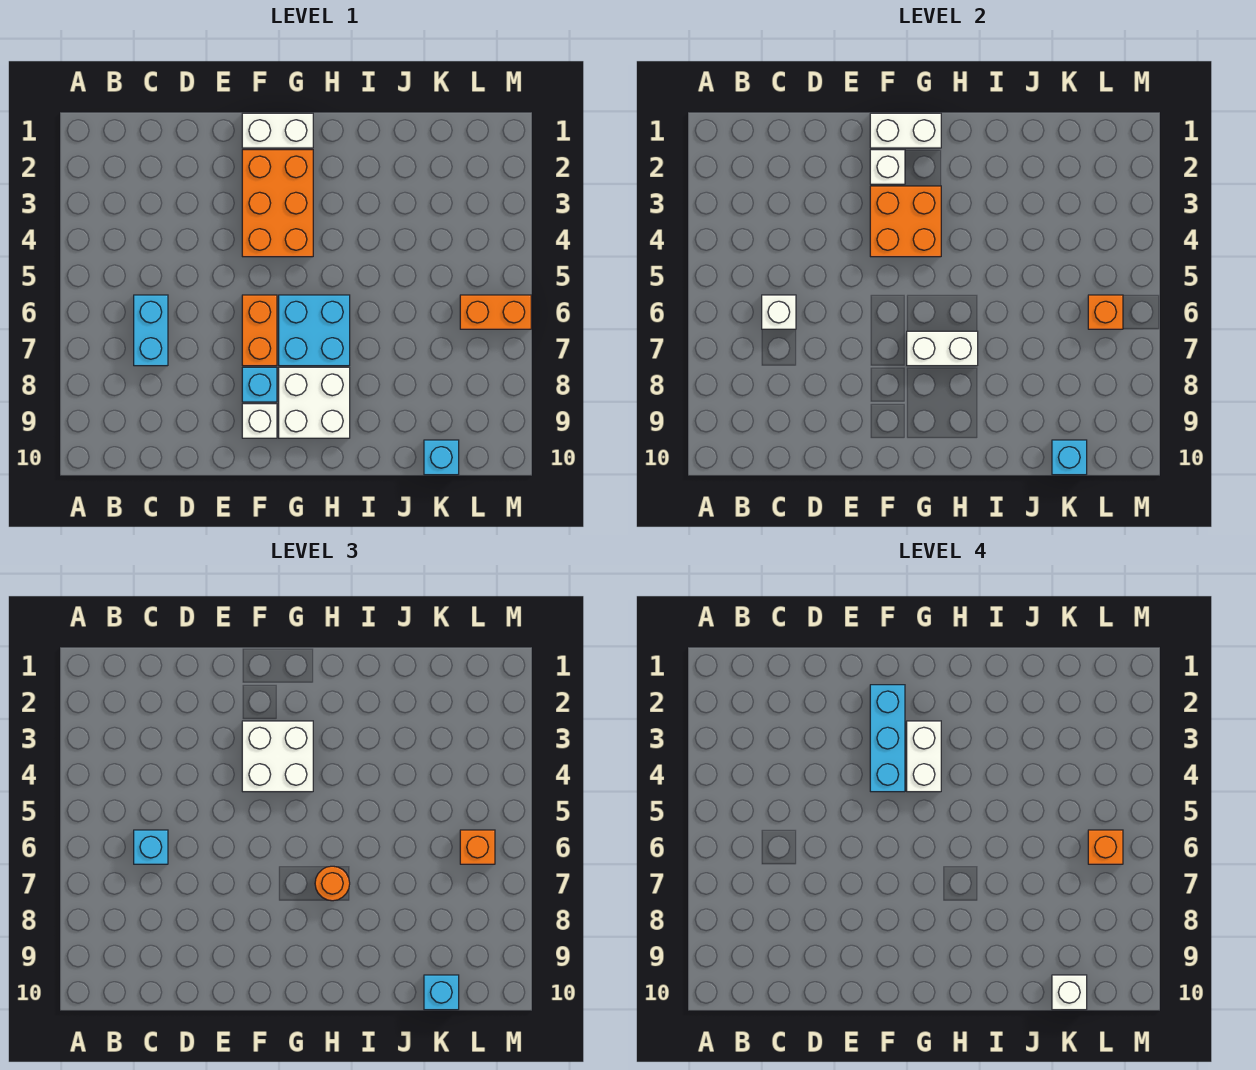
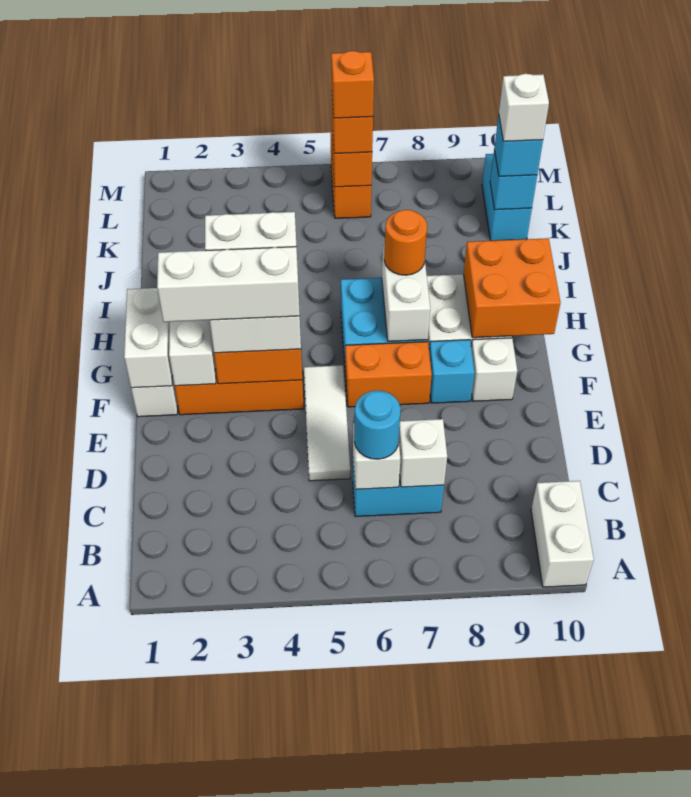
none -> white 1x2 brick [531,481,594,587]
cyan 1x1 brick [134,830,168,864] -> cyan 1x1 round brick [354,391,401,459]
none -> white 1x1 brick [399,419,447,487]
none -> white 1x3 tile [304,365,350,481]
cyan 1x3 brick [870,685,905,792] -> white 1x3 brick [157,247,300,322]
none -> orange 2x2 brick [464,238,561,338]
cyan 1x1 brick [424,440,459,475] -> cyan 1x2 brick [482,154,532,241]

